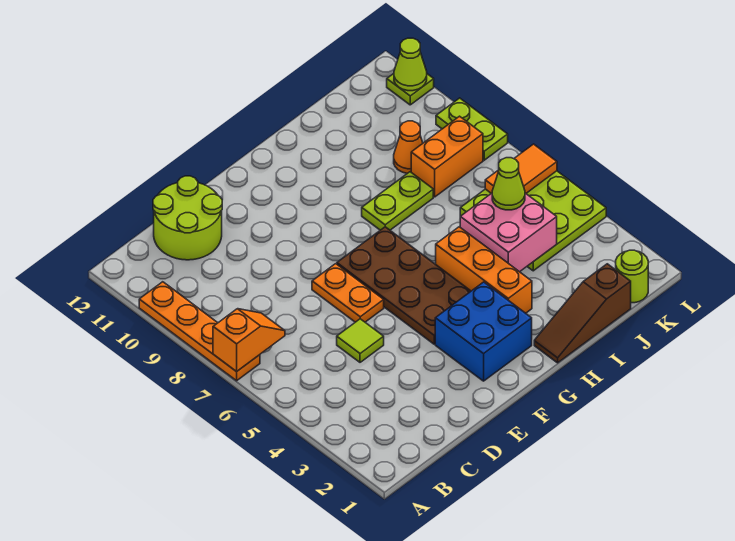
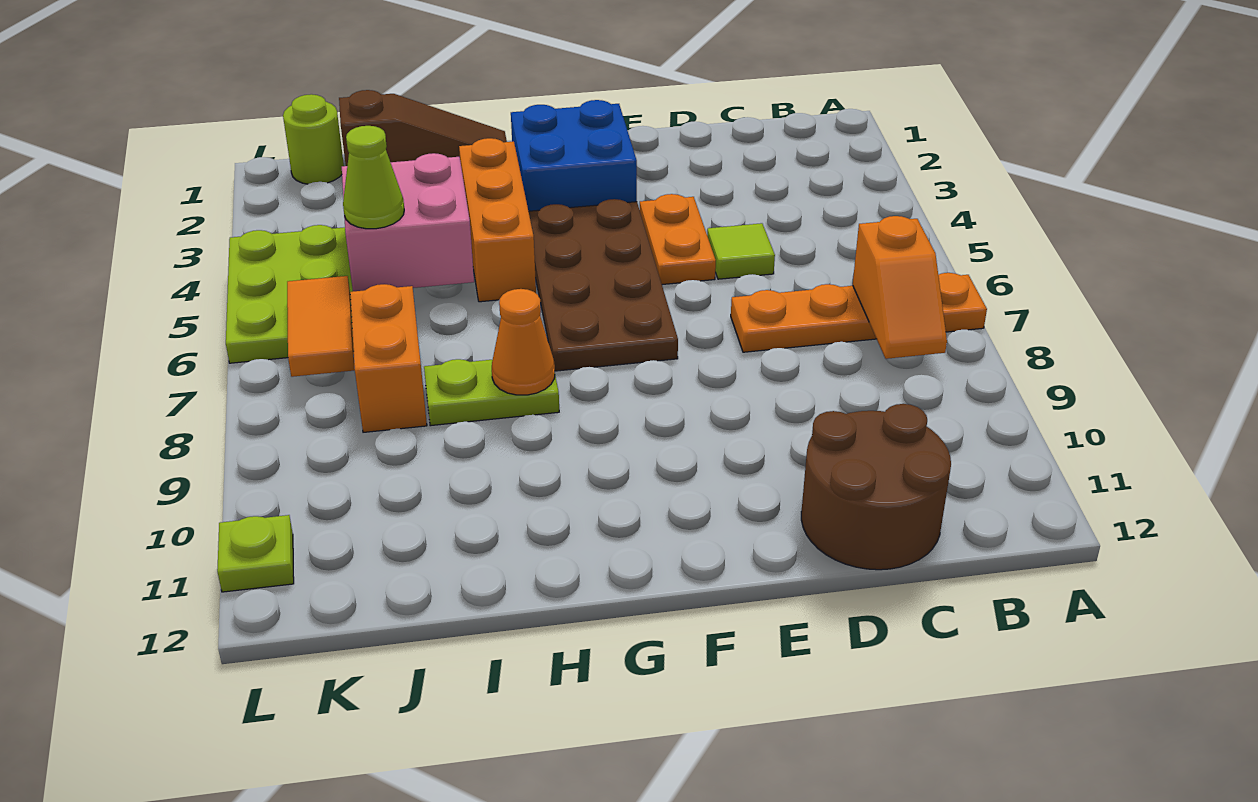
orange 1x4 plate [139,282,260,381] -> orange 1x4 plate turned to [731,273,987,352]
orange 1x2 slope [213,309,285,372] -> orange 1x2 slope turned to [853,216,947,359]
lime 2x2 round brick [153,176,222,260] -> brown 2x2 round brick [801,404,951,570]
orange 1x2 plate [312,264,384,322] -> orange 1x2 plate moved to [640,194,716,285]
orange 1x2 brick [411,116,483,197] -> orange 1x2 brick turned to [350,284,427,432]
orange 1x1 cone [394,121,423,173] -> orange 1x1 cone moved to [492,289,555,395]
orange 1x2 tile [485,144,557,193] -> orange 1x2 tile turned to [287,276,355,377]
lime 1x2 plate [436,98,508,160] -> none
lime 1x1 cone [394,38,427,91] -> none

